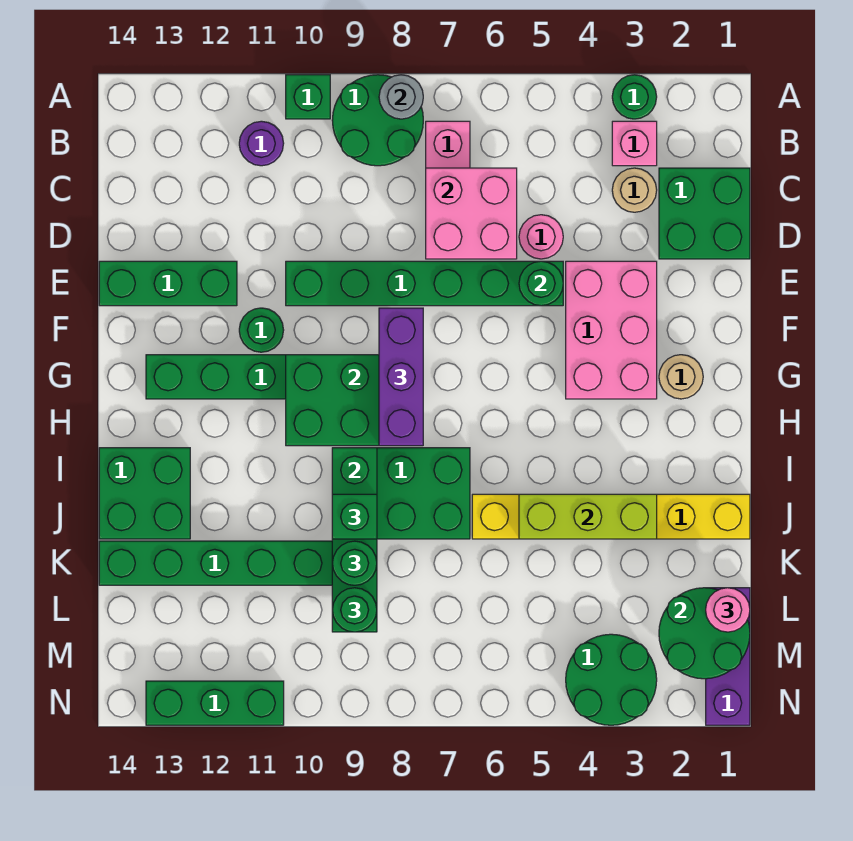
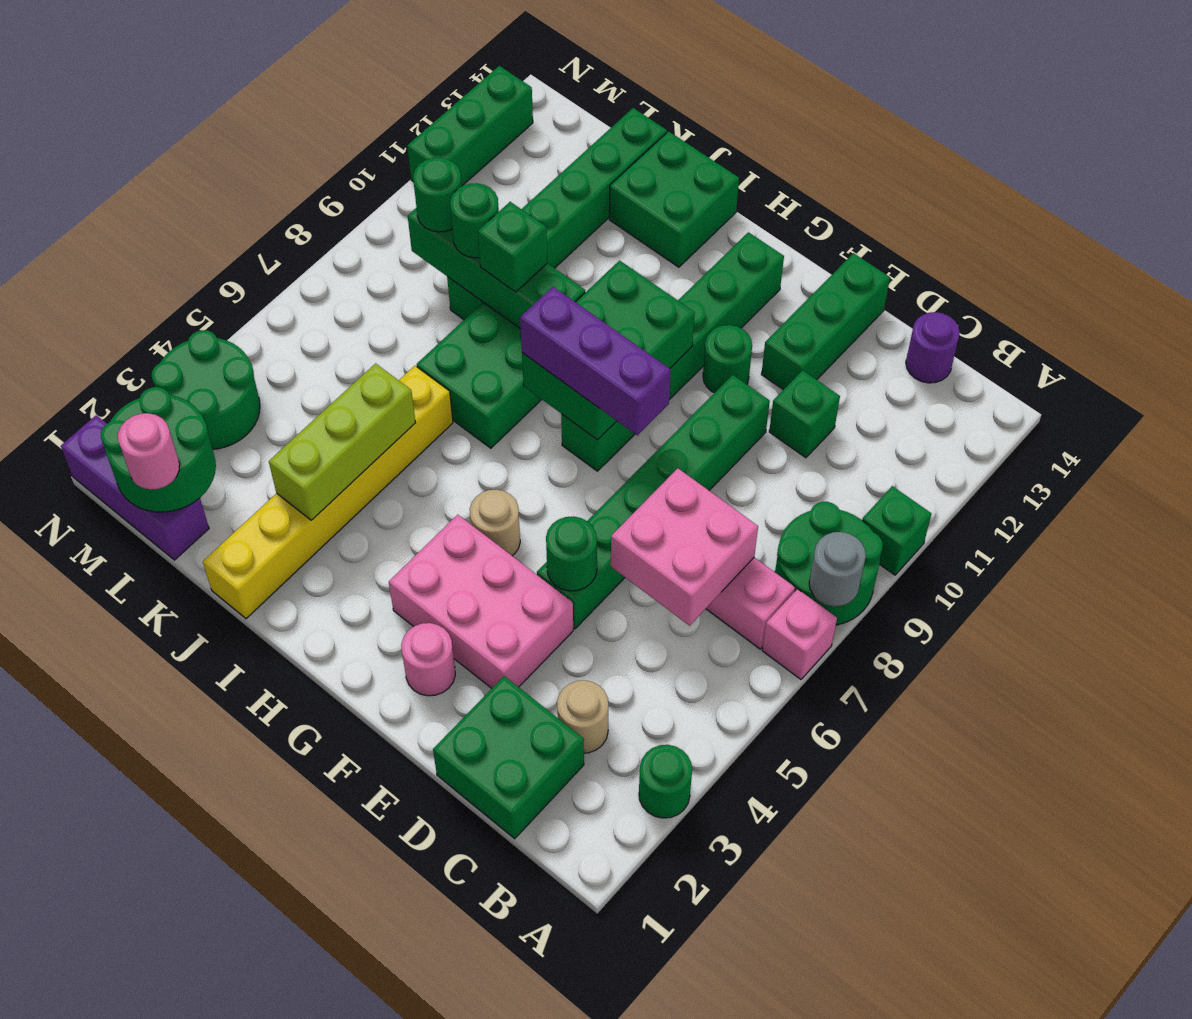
pink 1x1 brick [612,121,657,166] -> pink 1x1 brick moved to [762,589,837,679]
purple 1x1 round brick [239,121,284,166] -> purple 1x1 round brick moved to [906,312,960,383]
pink 1x1 round brick [519,215,563,259] -> pink 1x1 round brick moved to [401,623,455,696]
none -> green 1x1 brick [769,370,840,458]
tan 1x1 round brick [659,355,703,399] -> tan 1x1 round brick moved to [470,489,520,556]

